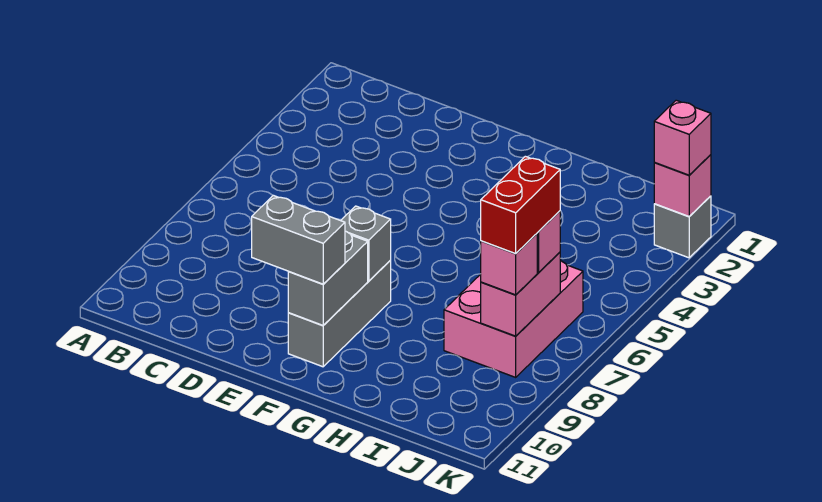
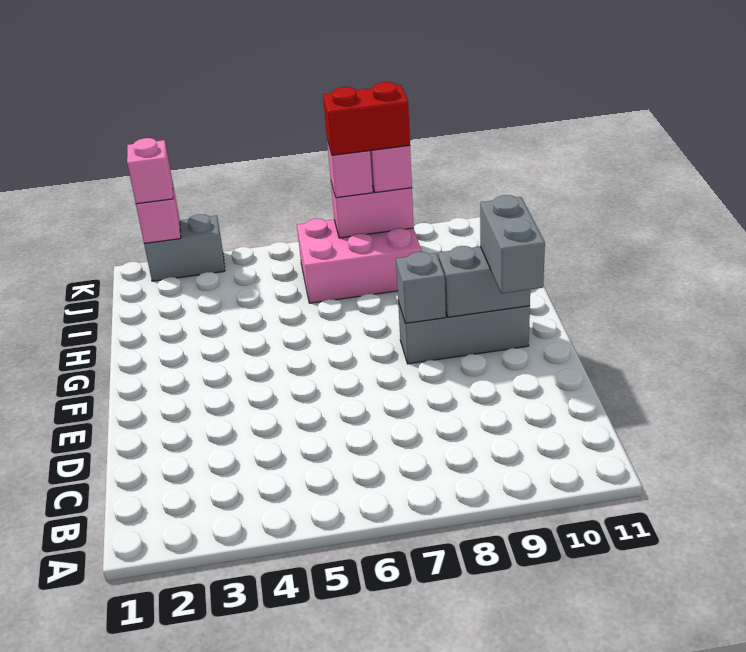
grey 1x1 brick [654,196,711,258] -> grey 1x2 brick [144,214,225,281]

